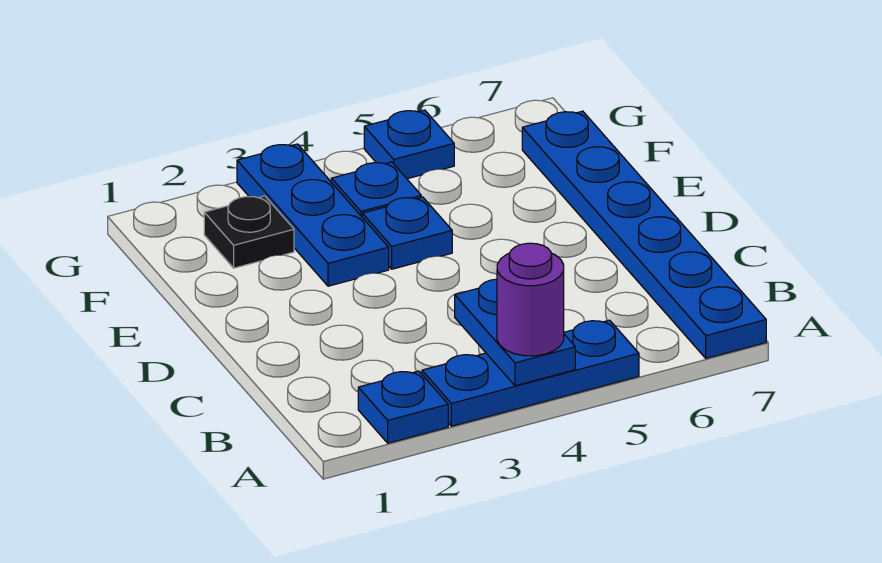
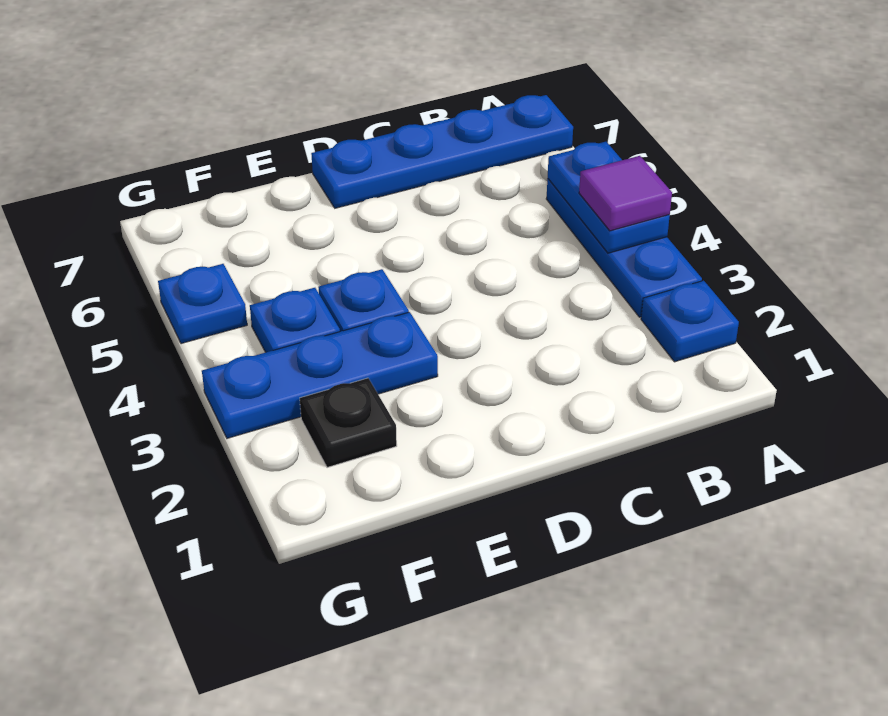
blue 1x2 plate [455,279,575,386] -> blue 1x2 plate turned to [548,142,670,253]
purple 1x1 round brick [497,243,564,356] -> purple 1x1 tile [579,156,672,231]
blue 1x6 plate [522,111,766,358] -> blue 1x4 plate [311,95,573,208]

